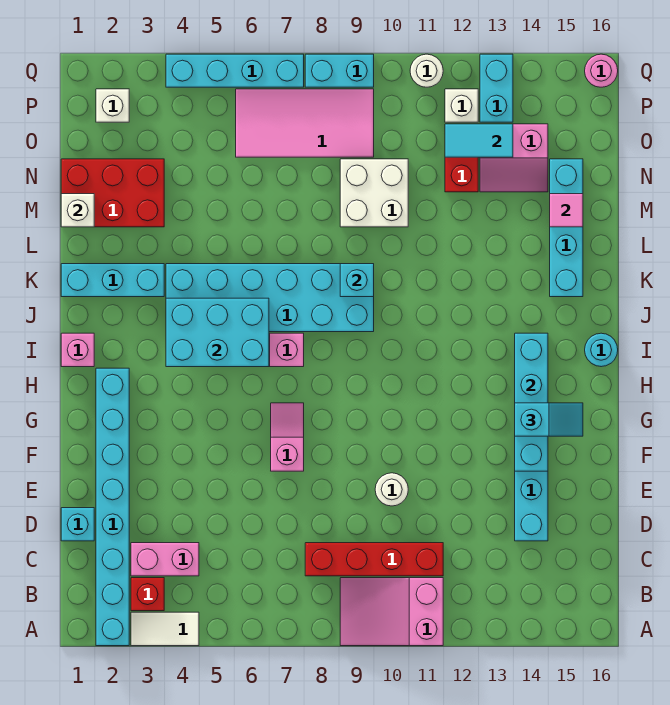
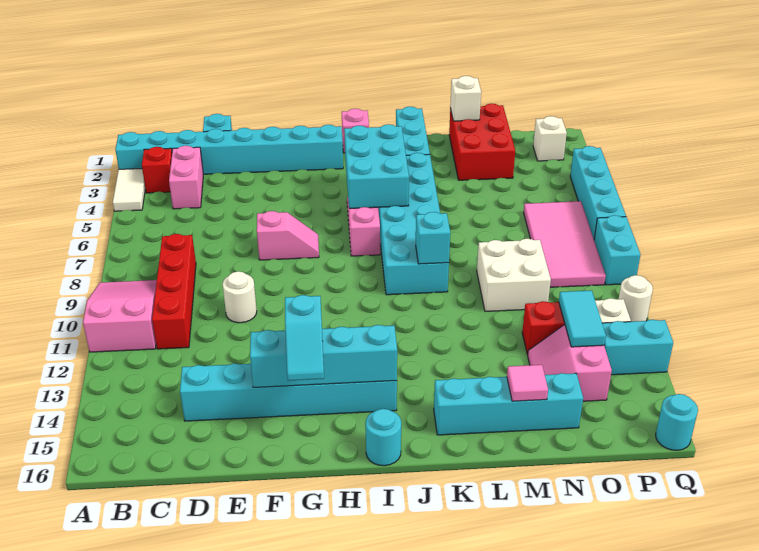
pink 1x1 round brick [585,54,618,87] -> cyan 1x1 round brick [656,394,698,450]

